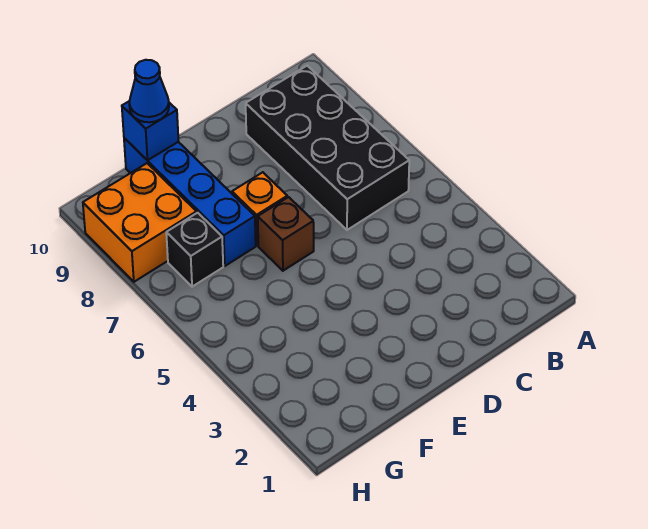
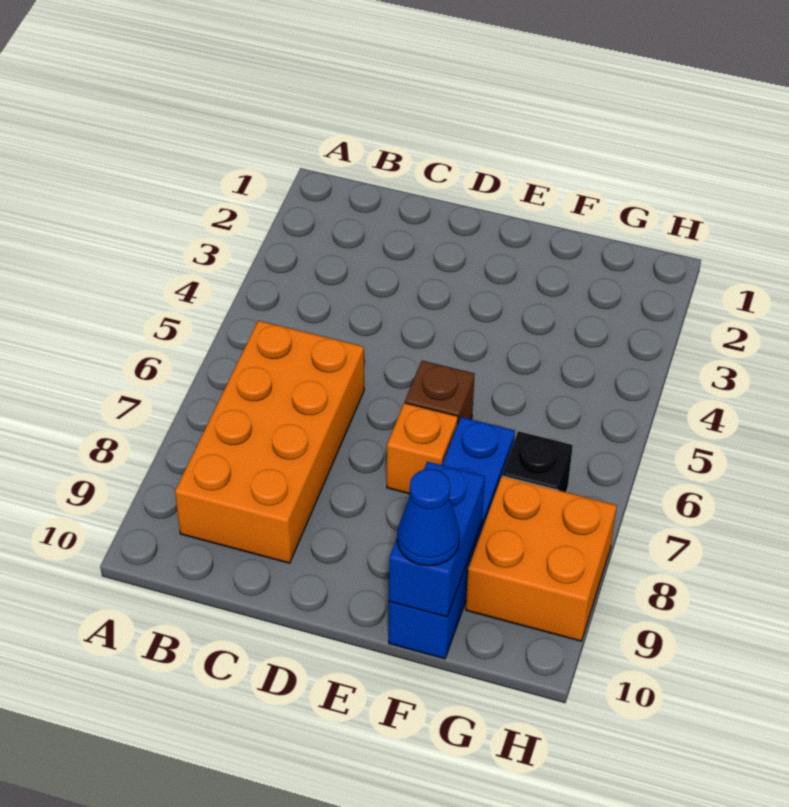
black 2x4 brick [246,66,409,230] -> orange 2x4 brick [175,321,364,563]
blue 1x1 brick [122,101,179,160] -> blue 1x2 brick [389,462,485,617]

